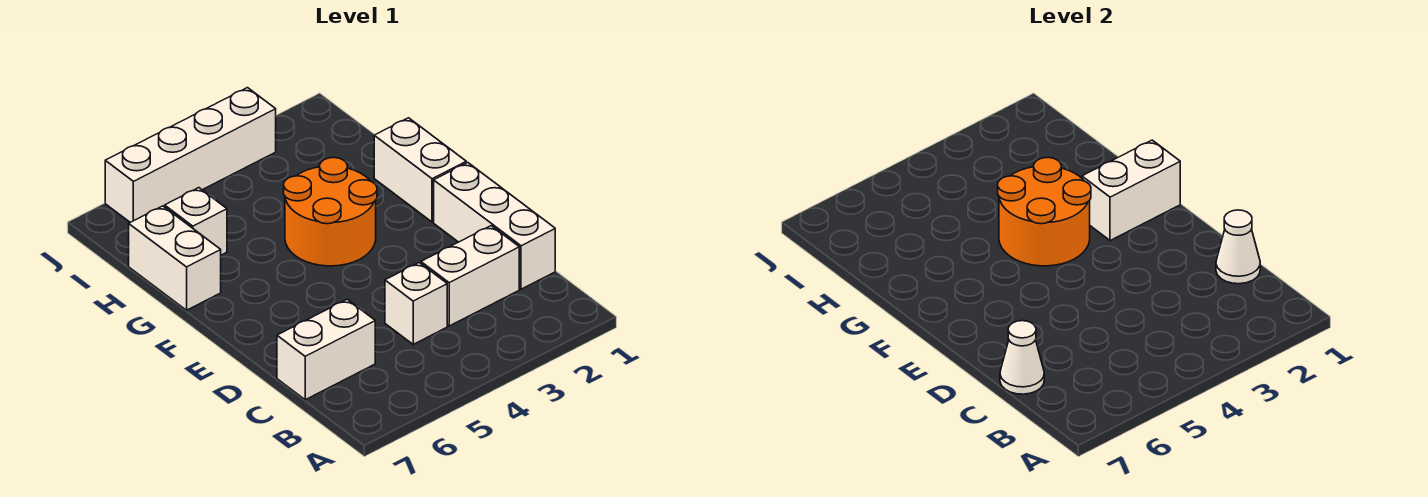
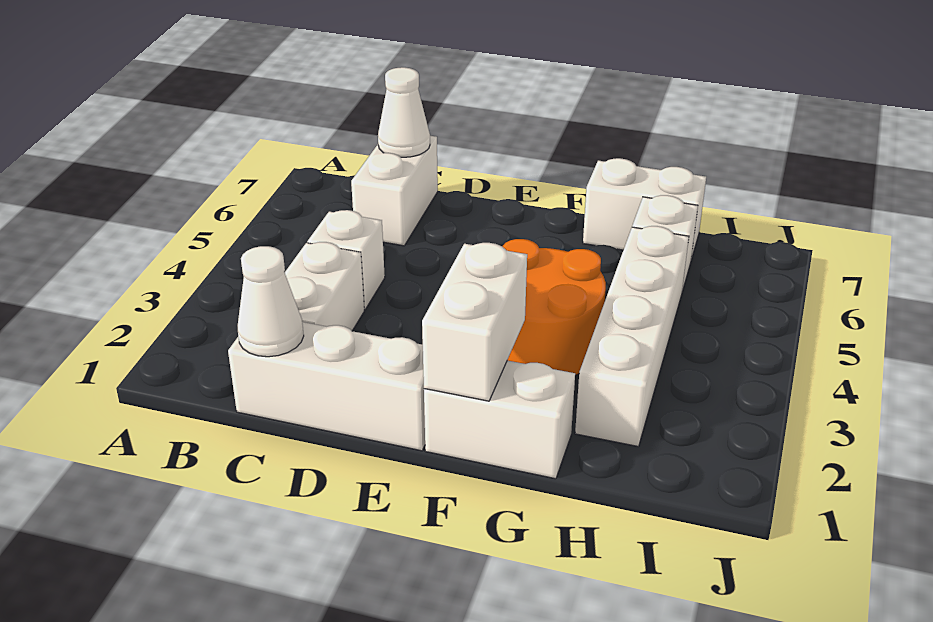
orange 2x2 round brick [998,158,1091,266] -> none
white 1x4 brick [105,88,276,222] -> white 1x4 brick moved to [575,226,689,447]

